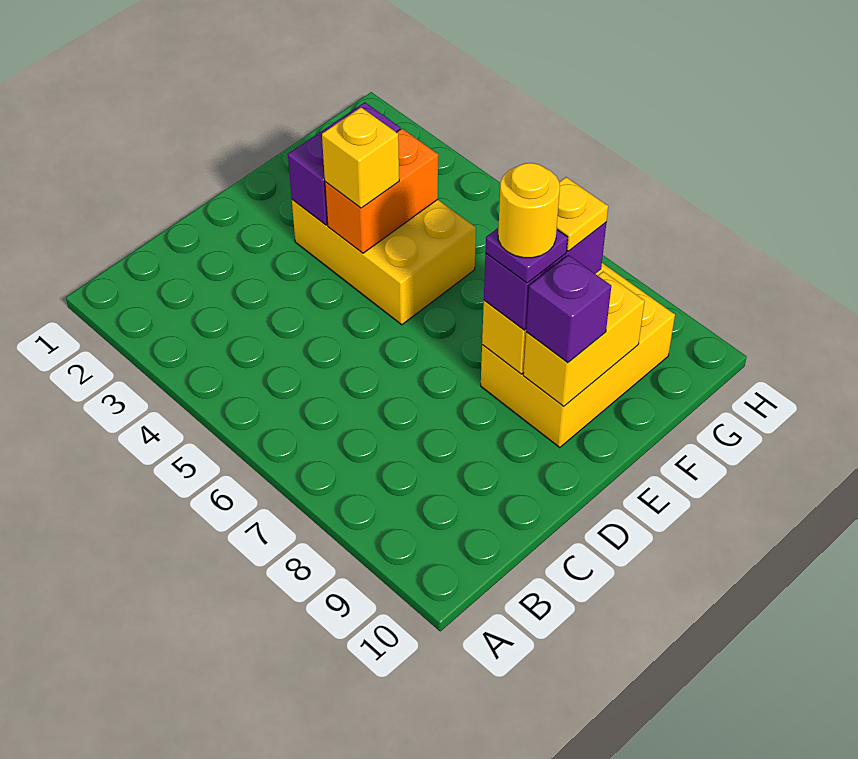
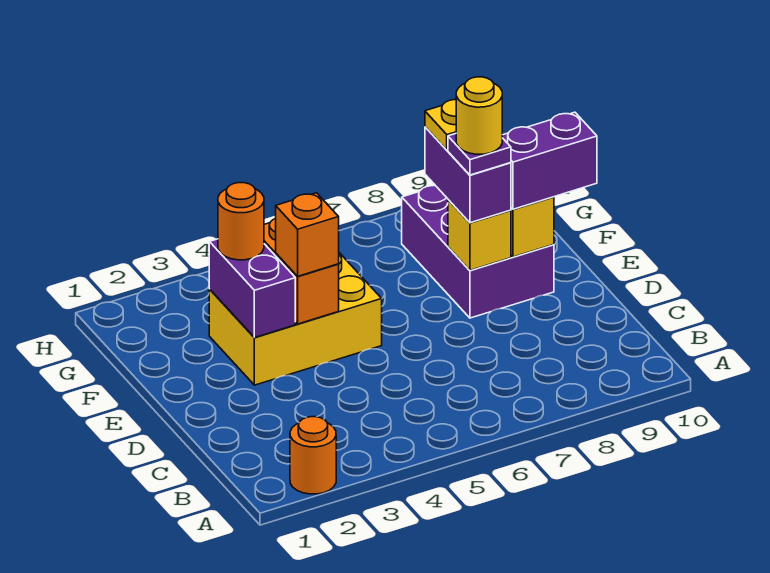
none -> orange 1x1 round brick [290,417,336,494]
yellow 1x1 brick [322,107,399,208] -> orange 1x1 brick [276,193,339,276]
yellow 2x3 brick [481,263,675,447] -> purple 2x3 brick [402,186,554,318]
purple 1x1 brick [526,255,611,363] -> purple 1x2 brick [502,112,597,209]
none -> orange 1x1 round brick [218,183,264,260]

